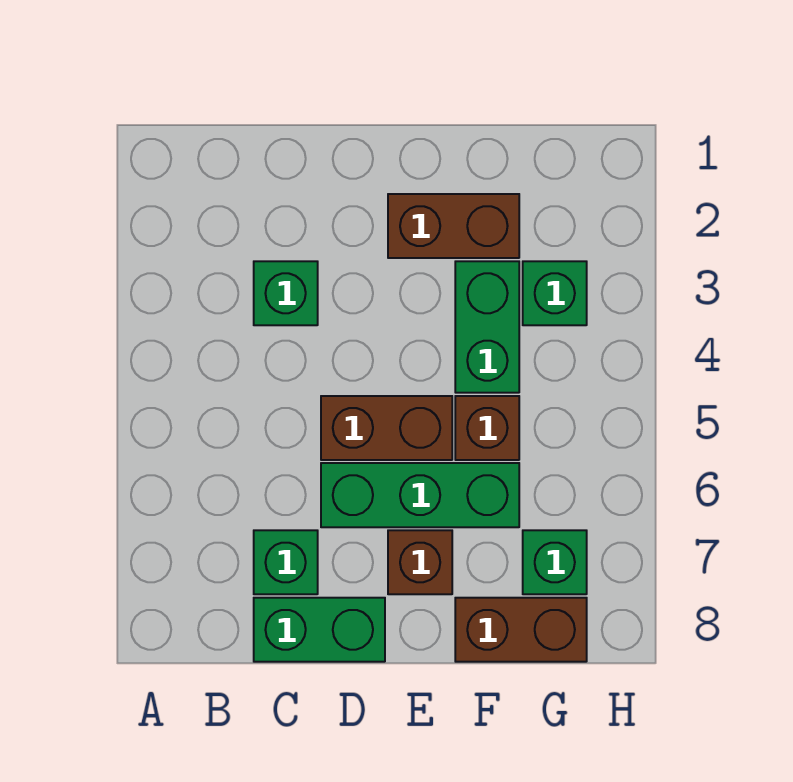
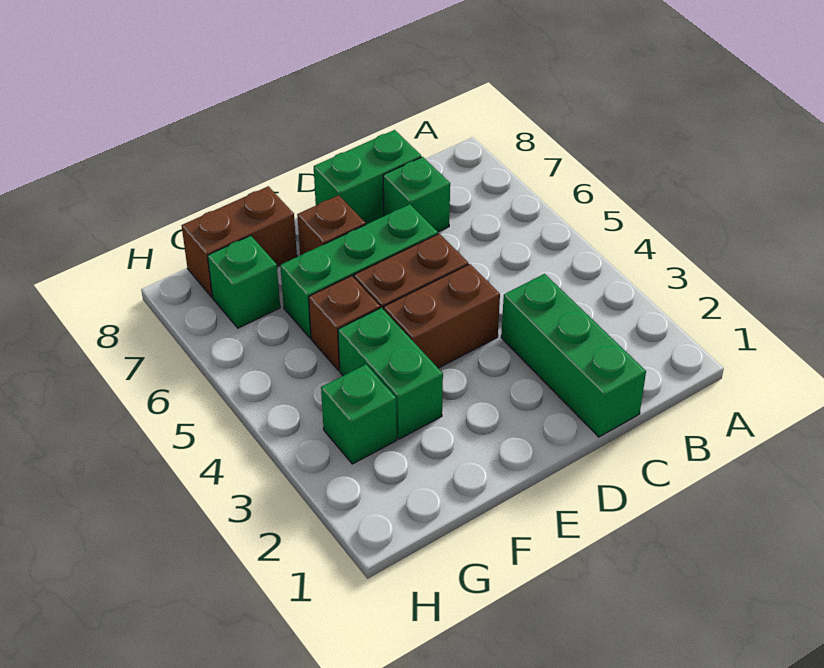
green 1x1 brick [254,261,318,325] -> green 1x3 brick [501,274,646,437]
brown 1x2 brick [388,194,519,258] -> brown 1x2 brick moved to [384,264,500,368]

